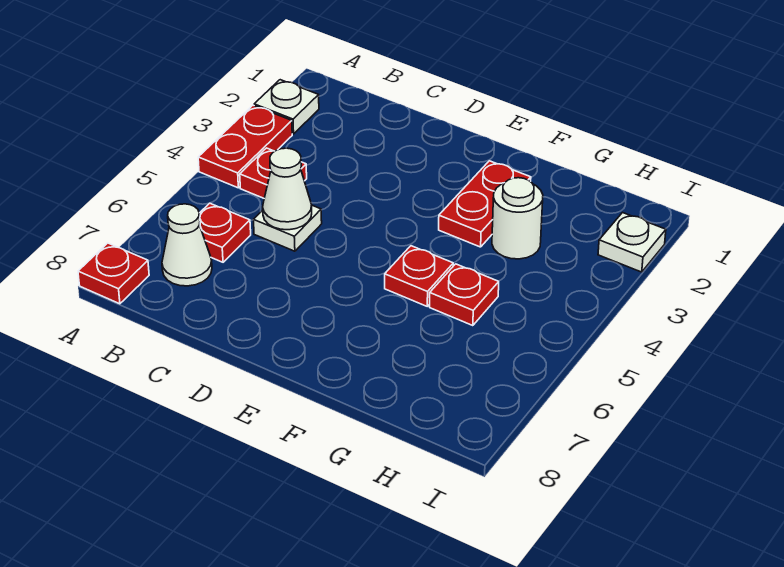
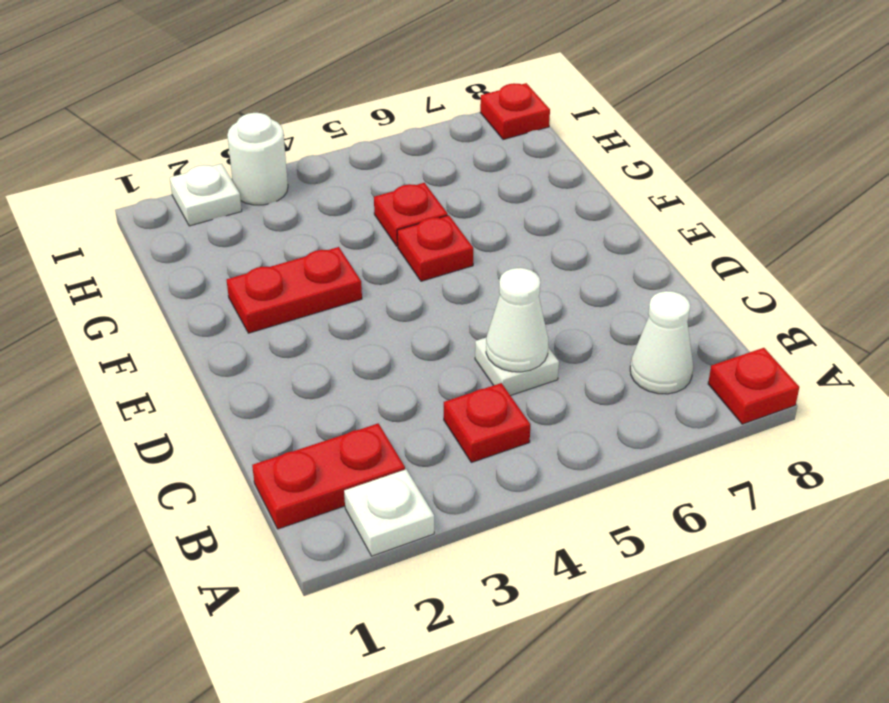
red 1x2 plate [198,105,292,188] -> red 1x2 plate moved to [252,423,405,529]
red 1x1 plate [199,203,251,262] -> red 1x1 plate moved to [480,83,550,140]
white 1x1 round brick [492,178,543,259] -> white 1x1 round brick moved to [227,113,288,205]

